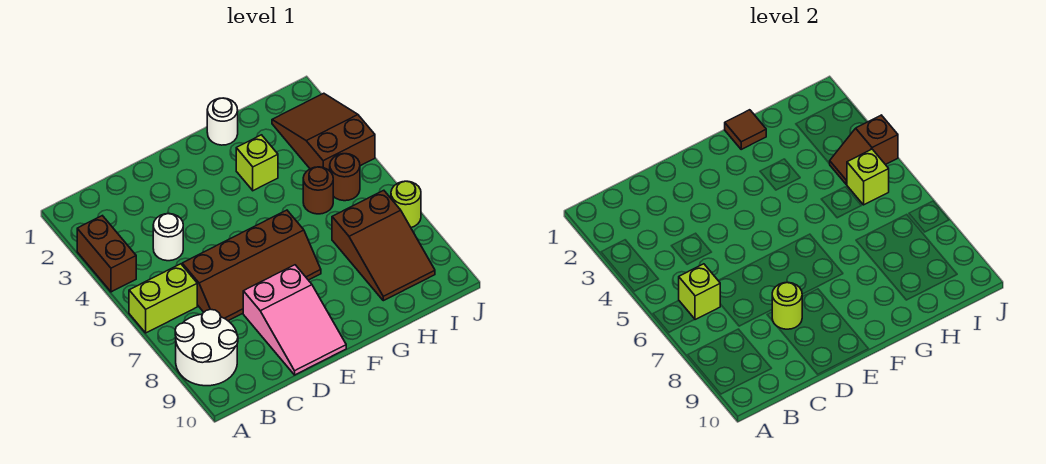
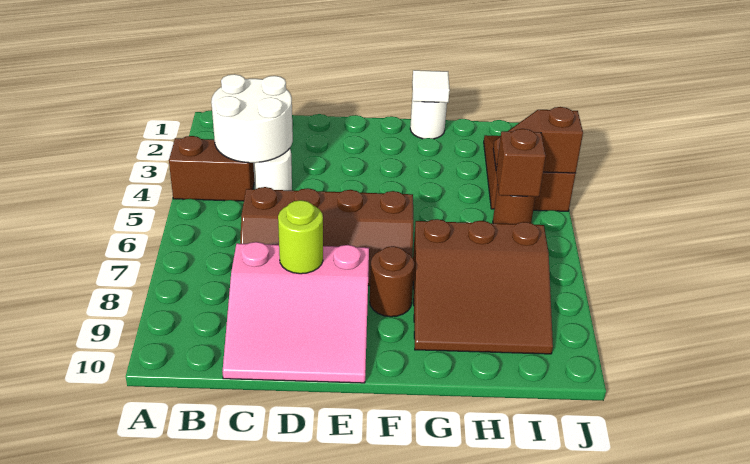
brown 1x2 brick [77,216,136,292] -> brown 1x2 brick turned to [169,136,254,201]
lime 1x2 brick [129,264,197,333] -> none
white 2x2 round brick [175,309,238,386] -> white 2x2 round brick moved to [211,74,293,163]
lime 1x1 brick [679,264,720,320] -> none
pink 2x3 slope [243,265,346,375] -> pink 3x3 slope [223,242,369,383]
brown 1x1 tile [725,110,766,149] -> white 1x1 tile [412,70,450,103]
lime 1x1 brick [236,135,278,191] -> none
brown 1x1 round brick [303,167,333,214] -> brown 1x1 round brick moved to [370,246,414,317]
brown 2x3 slope [332,190,435,301] -> brown 3x3 slope [413,219,553,354]
lime 1x1 brick [847,149,889,205] -> brown 1x1 brick [496,129,546,197]
lime 1x1 round brick [391,181,421,227] -> none

